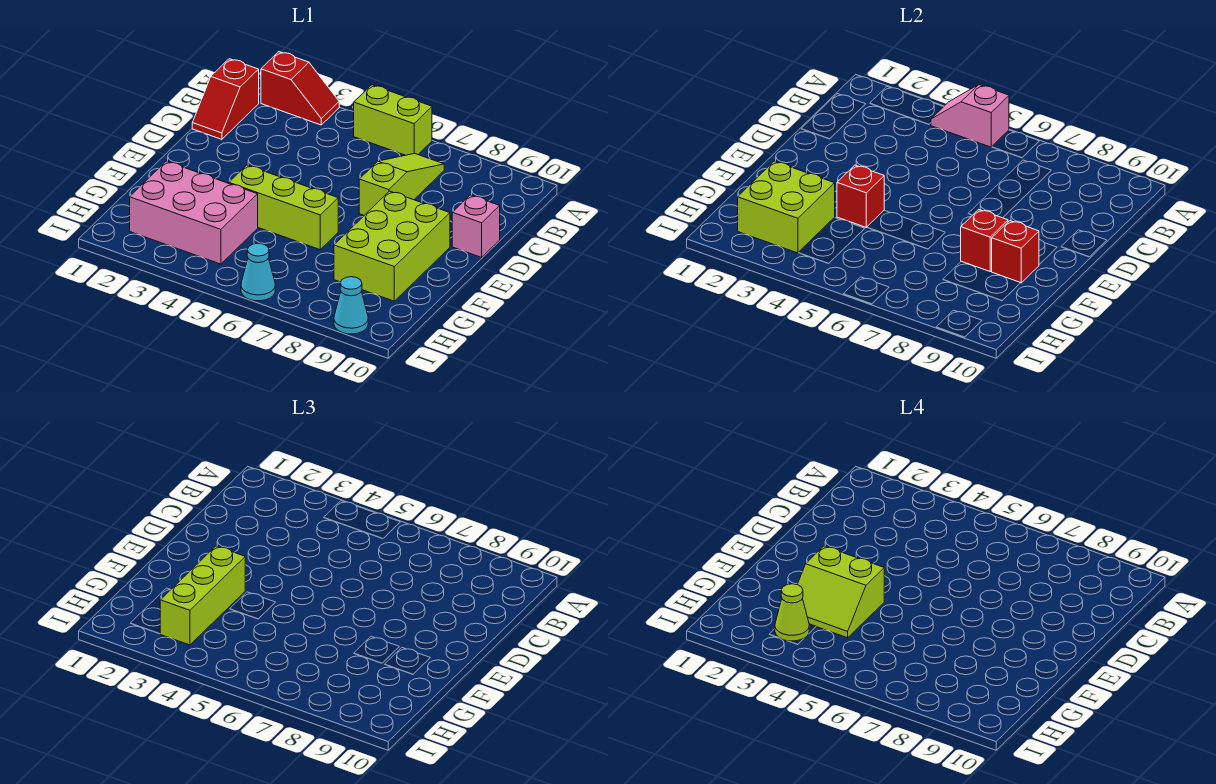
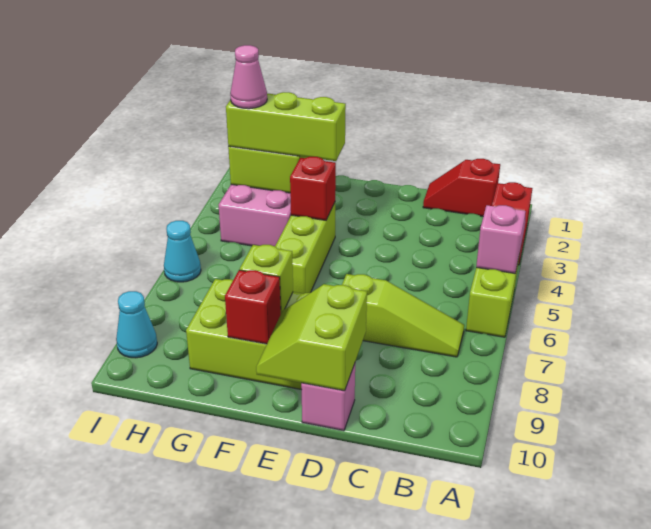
lime 2x2 slope [797,546,884,638] -> lime 2x2 slope moved to [256,284,367,391]
red 1x1 brick [961,210,1008,271] -> lime 1x1 brick [240,245,293,313]
lime 1x1 cone [775,584,809,641] -> pink 1x1 cone [230,45,267,109]

